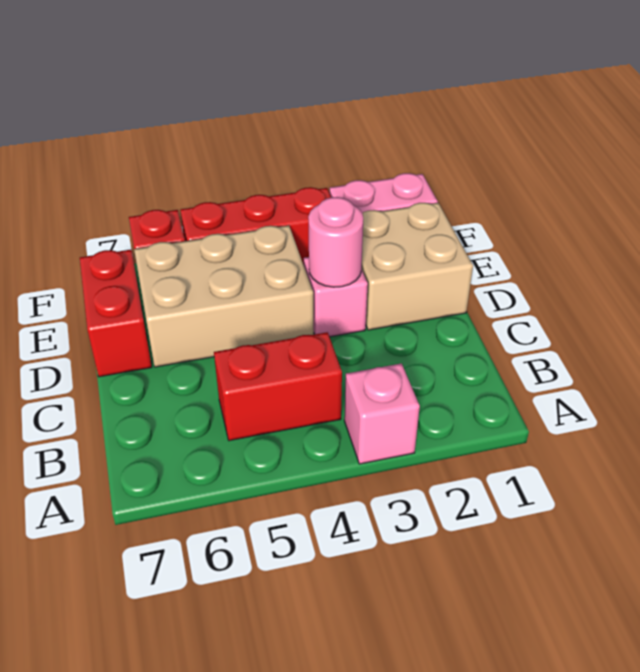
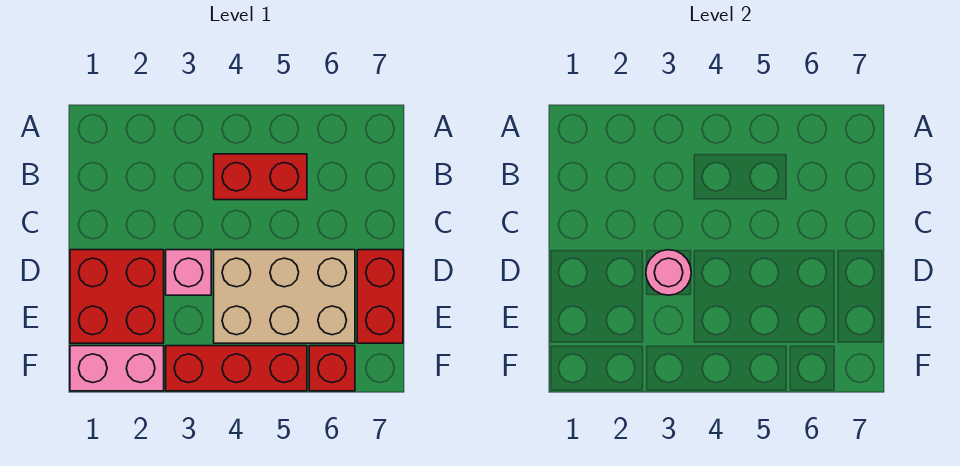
pink 1x1 brick [344,364,420,464] -> none
tan 2x2 brick [362,203,473,330] -> red 2x2 brick [70,250,164,343]

